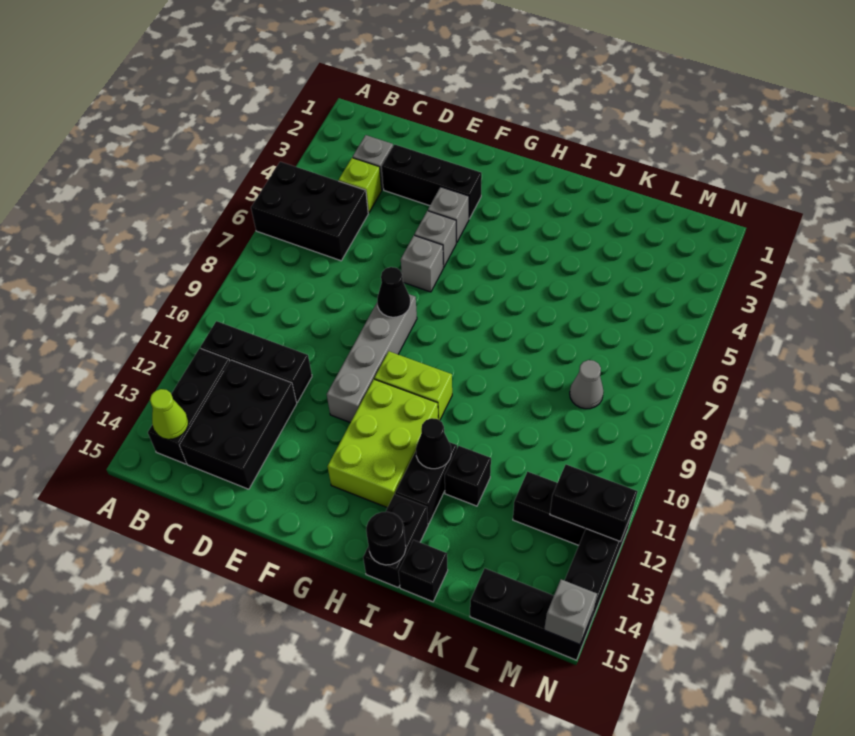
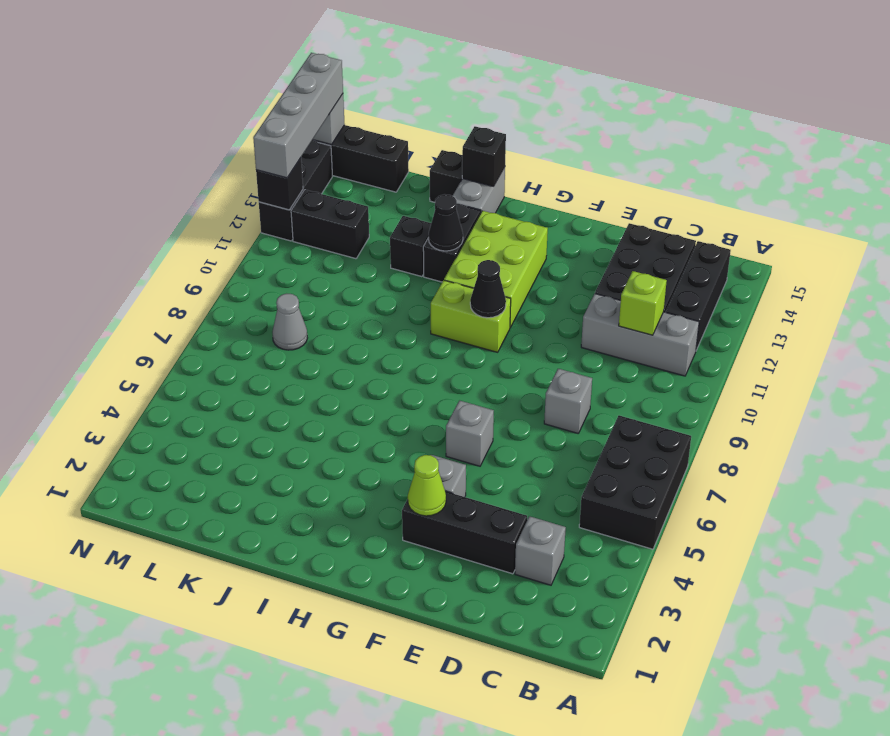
black 2x3 brick [251,162,368,261] -> black 2x3 brick turned to [579,415,691,549]
black 1x3 brick [201,321,312,402] -> grey 1x3 brick [581,294,699,376]
lime 1x1 cone [150,389,188,439] -> lime 1x1 cone moved to [408,455,446,516]
lime 1x1 brick [339,158,382,213] -> lime 1x1 brick moved to [619,271,667,335]
grey 1x1 brick [414,211,456,267] -> grey 1x1 brick moved to [544,369,592,433]
grey 1x4 brick [327,294,417,423] -> grey 1x4 brick moved to [253,53,343,178]
black 1x1 cone [377,267,410,317] -> black 1x1 cone moved to [470,260,506,318]
black 1x2 brick [363,494,428,588] -> grey 1x2 brick [453,167,505,213]
black 1x1 round brick [366,512,406,565] -> black 1x1 brick [462,126,506,186]
black 1x2 brick [550,465,638,541] -> black 1x1 brick [256,158,303,210]

